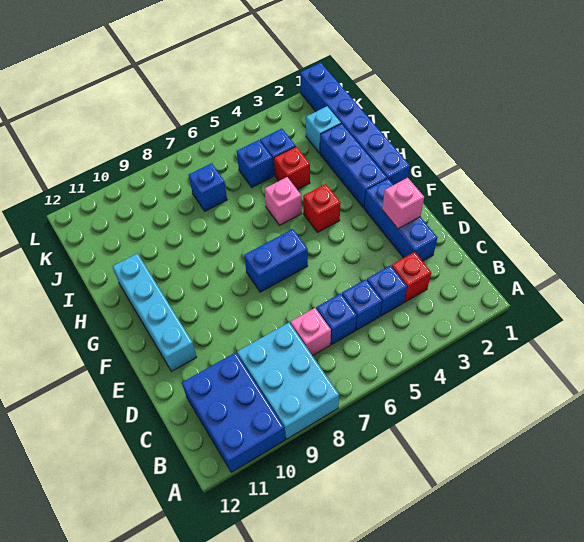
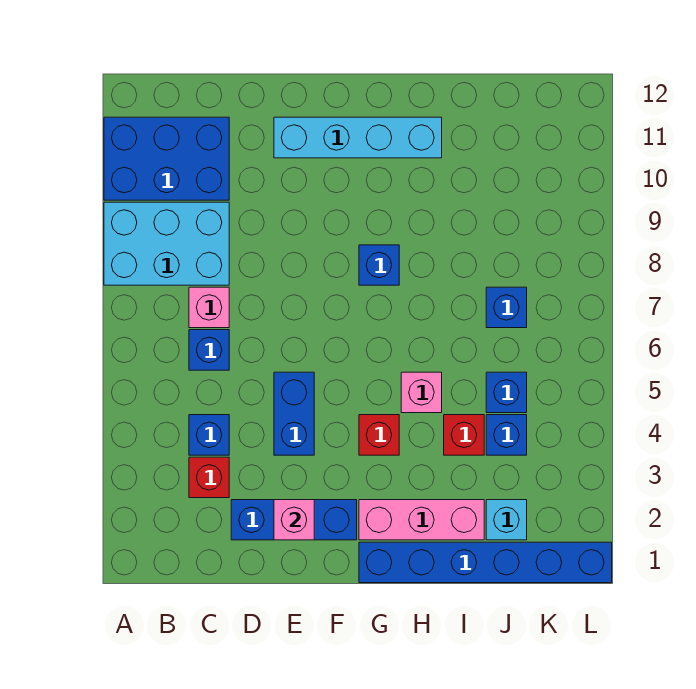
blue 1x1 brick [342,279,382,330] -> blue 1x1 brick moved to [359,245,399,285]
blue 1x2 brick [244,229,308,292] -> blue 1x2 brick moved to [274,372,314,455]
blue 1x3 brick [320,124,387,208] -> pink 1x3 brick [359,500,484,540]

